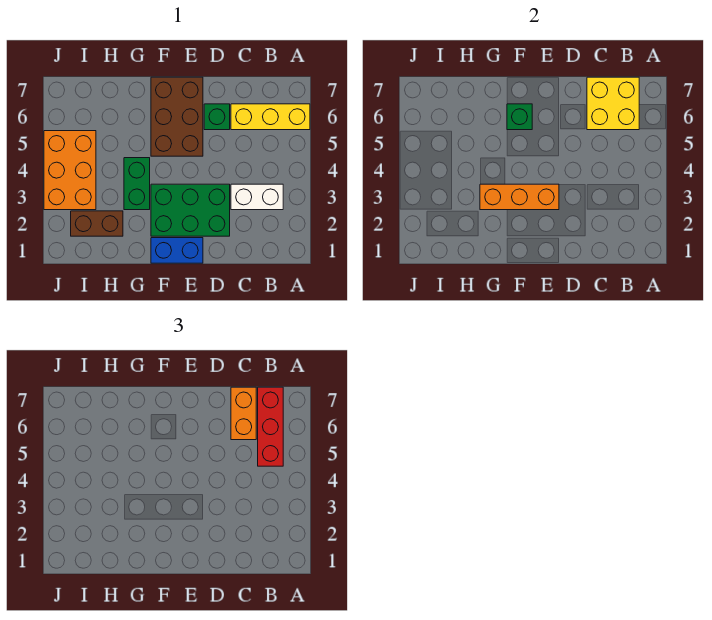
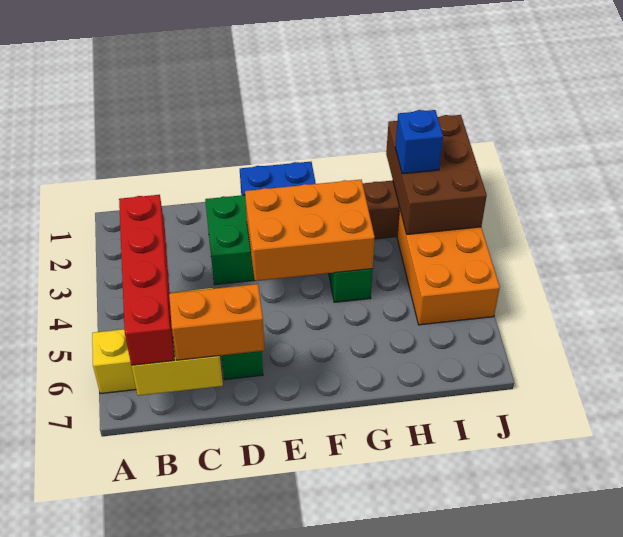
white 1x2 brick [231,184,283,210] -> none
red 1x3 brick [258,387,283,466] -> red 1x4 brick [119,195,174,365]
orange 1x2 brick [231,387,256,440] -> orange 1x2 brick turned to [169,284,265,360]
orange 1x3 brick [480,184,559,210] -> orange 2x3 brick [245,180,375,281]
brown 2x3 brick [151,77,203,156] -> brown 2x3 brick moved to [386,115,487,234]
green 1x1 brick [507,104,532,130] -> none
none -> blue 1x1 brick [395,110,443,174]

